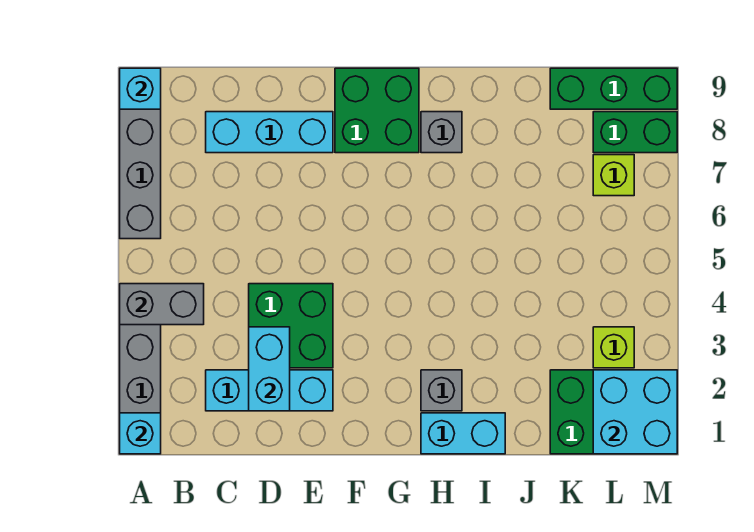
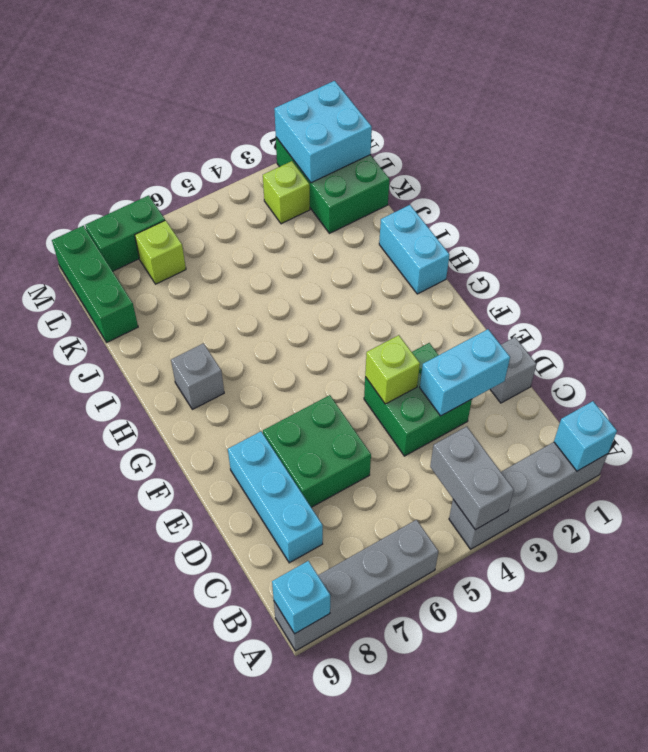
cyan 1x3 brick [206,370,333,411] -> none
none -> lime 1x1 brick [365,335,420,404]
green 2x2 brick [335,68,419,153] -> green 2x2 brick moved to [263,395,371,507]
grey 1x1 brick [421,370,462,411] -> grey 1x1 brick moved to [490,337,537,403]
green 1x2 brick [593,112,677,153] -> green 1x2 brick turned to [85,195,165,271]

